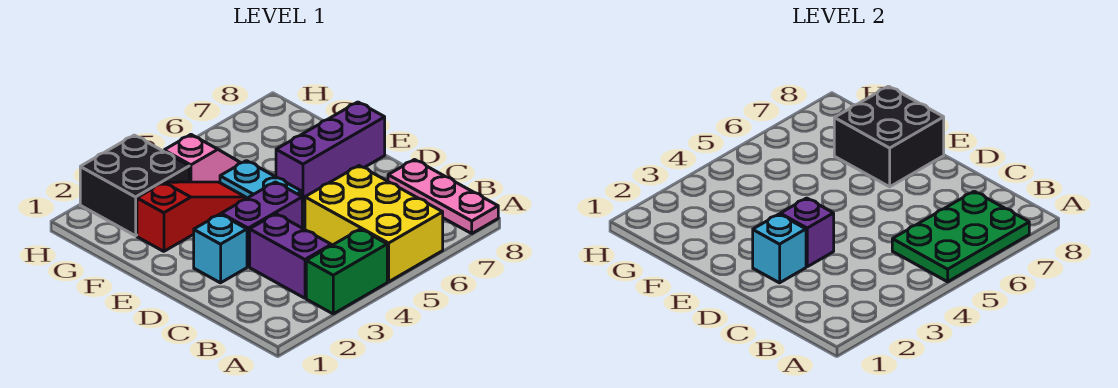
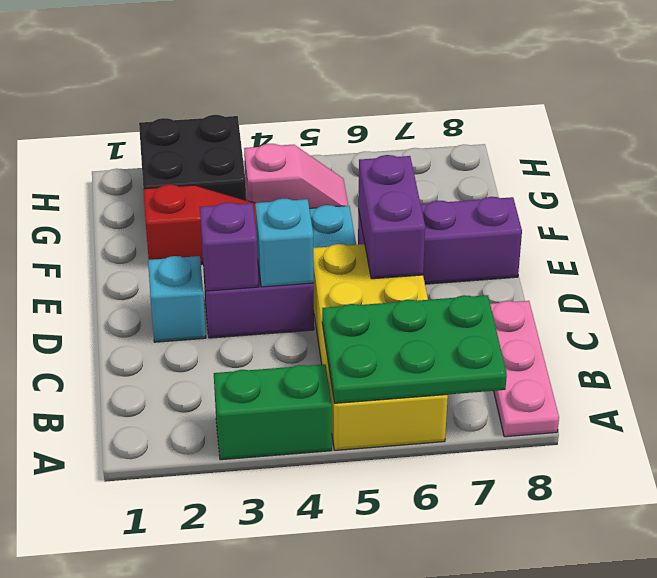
yellow 2x3 brick [305,166,443,282] -> yellow 2x4 brick [313,244,448,450]
purple 1x2 brick [250,214,331,298] -> purple 1x2 brick moved to [358,155,425,279]
cyan 1x1 brick [753,214,806,283] -> cyan 1x1 brick moved to [255,199,314,287]
black 2x2 brick [834,86,944,187] -> none

